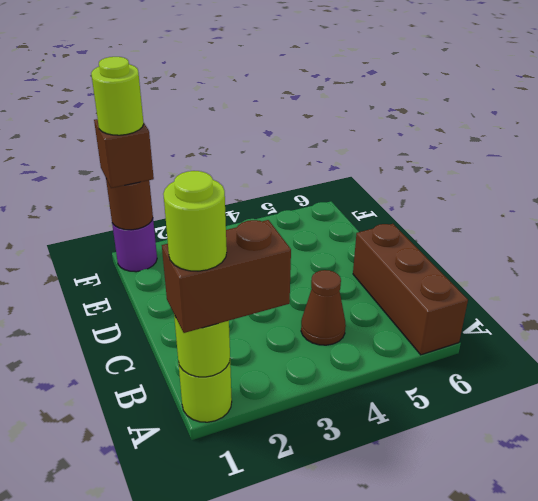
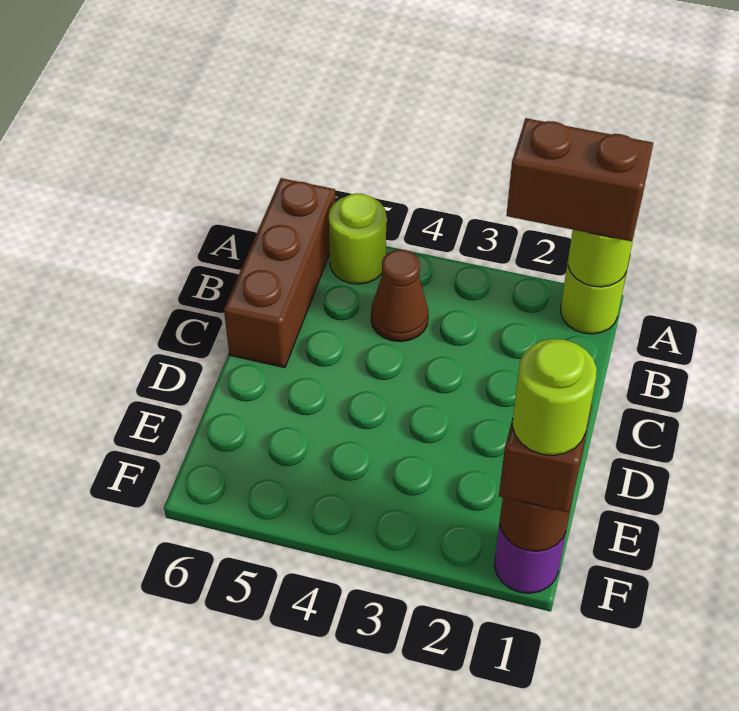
lime 1x1 round brick [163,171,227,271] -> lime 1x1 round brick moved to [329,193,386,284]

